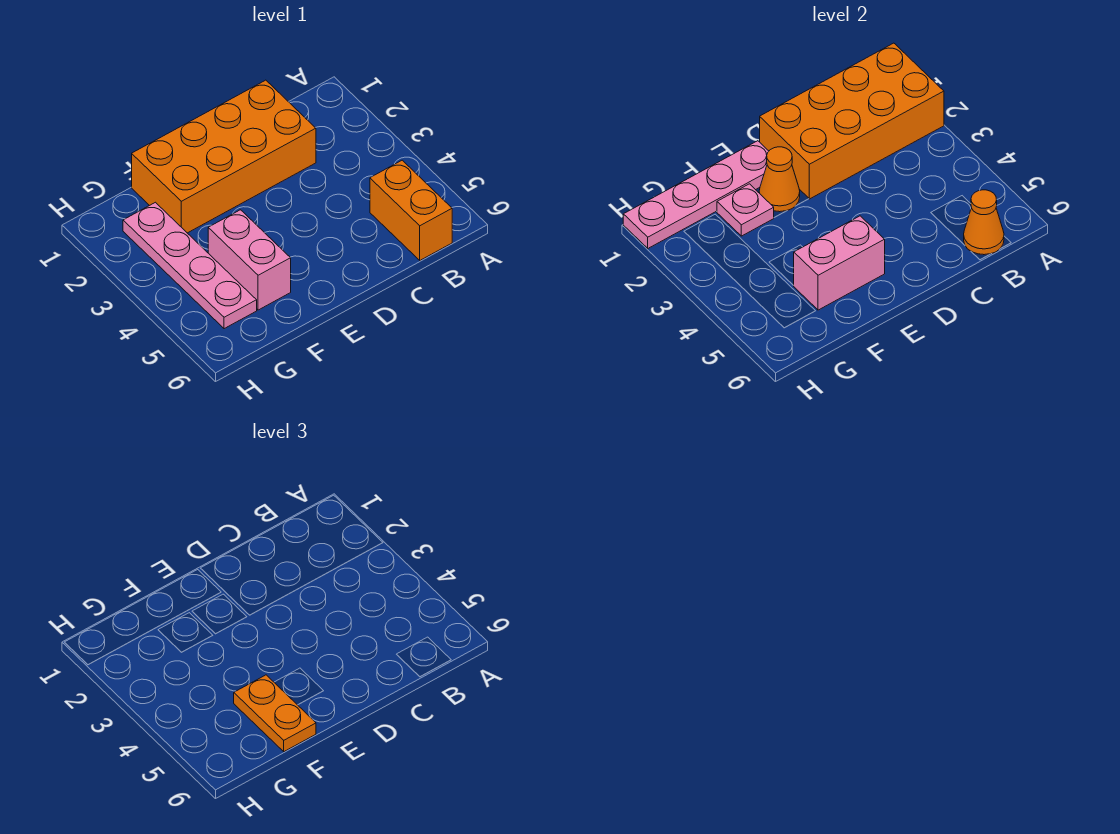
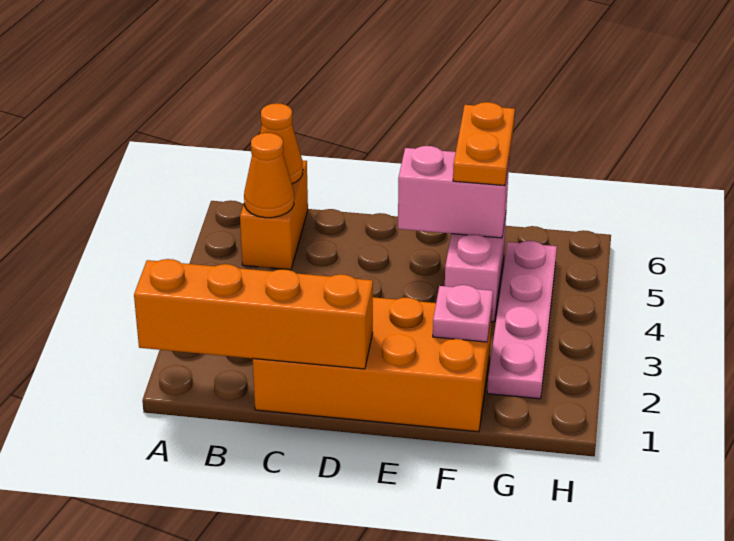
orange 2x4 brick [760,43,944,199] -> orange 1x4 brick [134,259,373,369]
pink 1x4 plate [623,141,769,248] -> none
orange 1x1 cone [759,147,800,212] -> orange 1x1 cone moved to [244,133,294,218]

